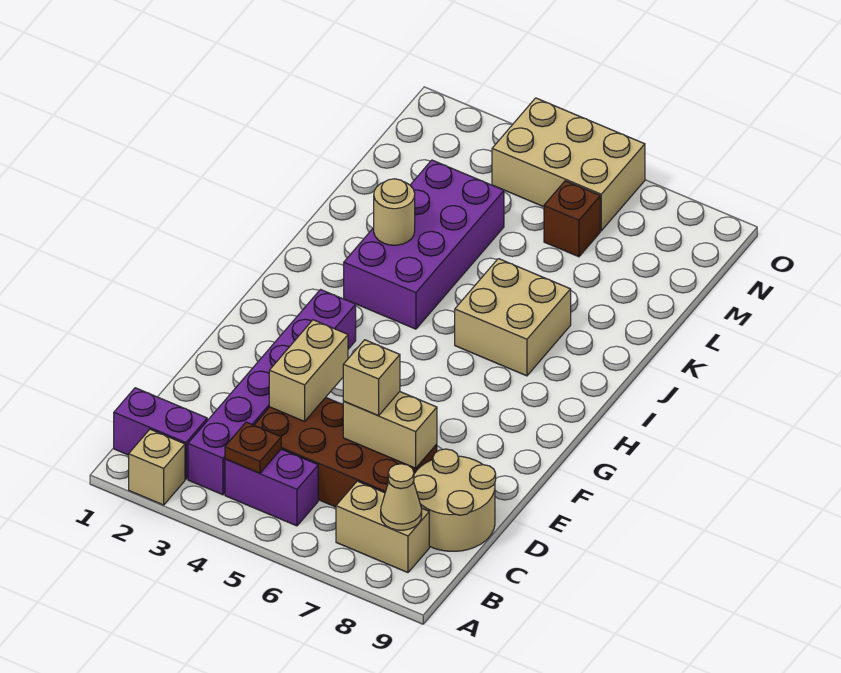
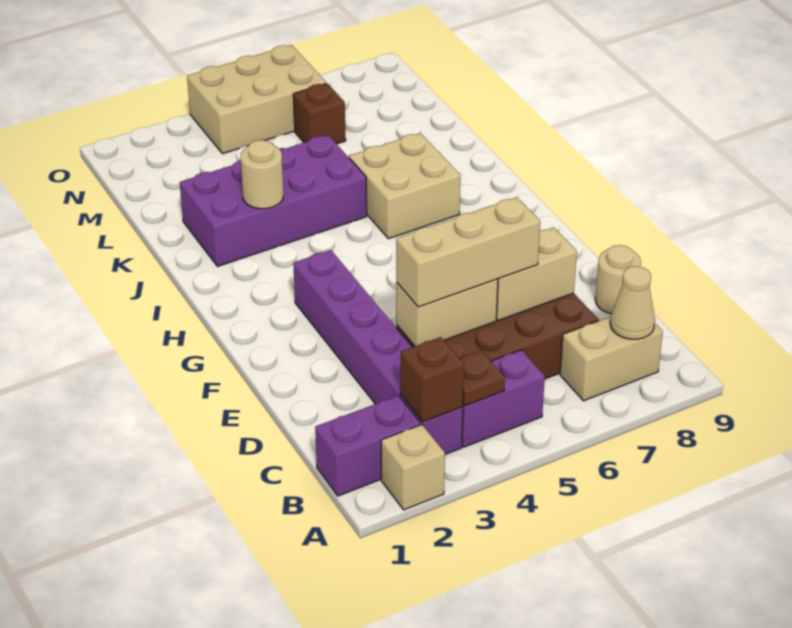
none -> brown 1x1 brick [401,337,464,422]
tan 2x2 round brick [414,449,496,551] -> tan 1x1 round brick [595,245,641,314]
tan 1x2 brick [269,320,348,421] -> tan 1x2 brick turned to [396,279,498,346]
tan 1x1 brick [343,340,400,416] -> tan 1x3 brick [396,197,540,307]
purple 2x4 brick [344,160,504,329] -> purple 2x4 brick turned to [180,135,367,267]

